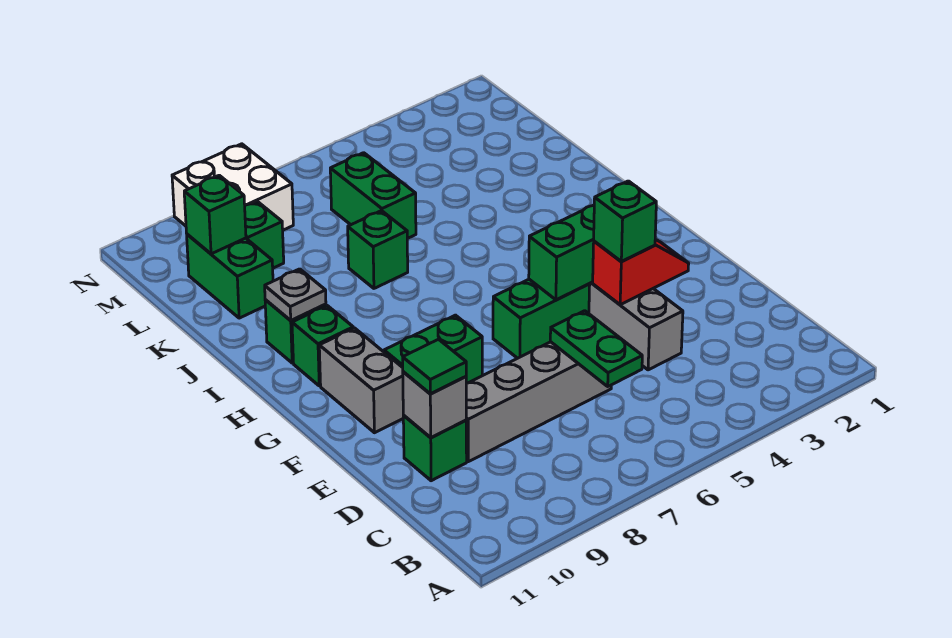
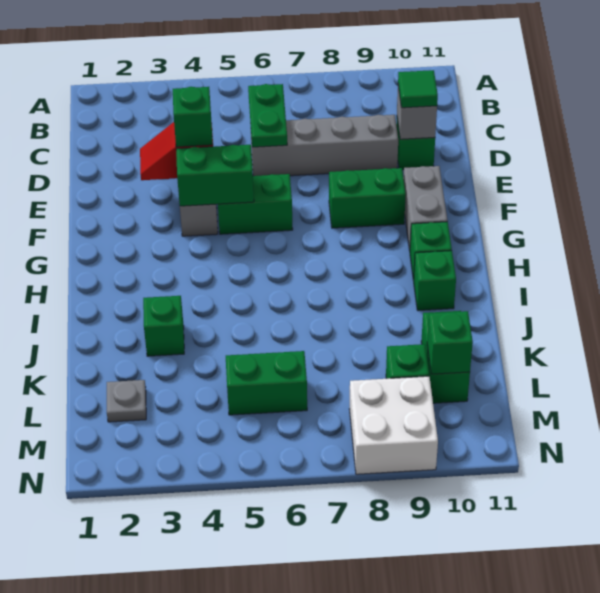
grey 1x1 plate [265,269,326,320] -> grey 1x1 plate moved to [107,380,146,422]
green 1x1 brick [348,211,408,288] -> green 1x1 brick moved to [143,296,184,356]
green 1x2 brick [330,153,416,239] -> green 1x2 brick turned to [226,351,307,415]

